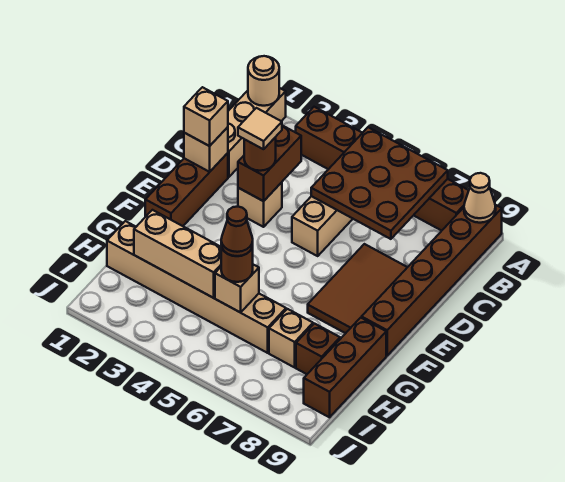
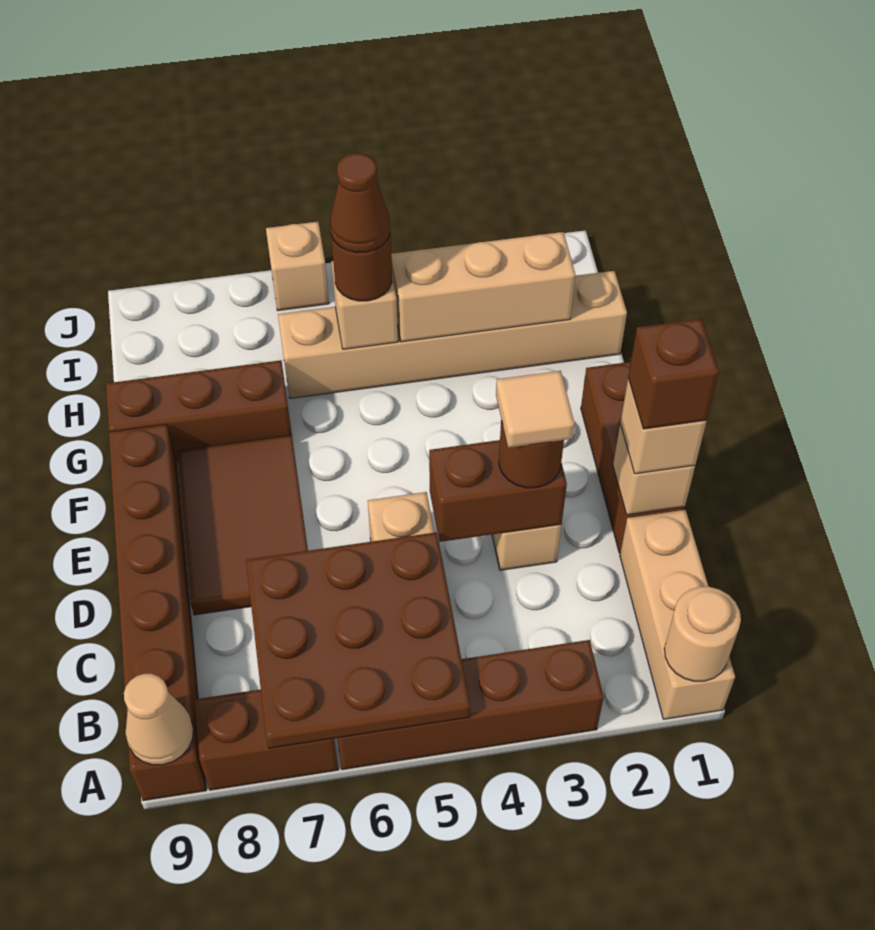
brown 1x2 brick [238,125,301,201] -> brown 1x2 brick turned to [429,440,567,542]
brown 1x3 brick [304,318,386,417] -> brown 1x3 brick turned to [106,360,292,461]
tan 1x1 brick [269,309,313,367] -> tan 1x1 brick moved to [266,222,329,311]
brown 1x1 brick [296,324,340,374] -> brown 1x1 brick moved to [628,319,719,429]

